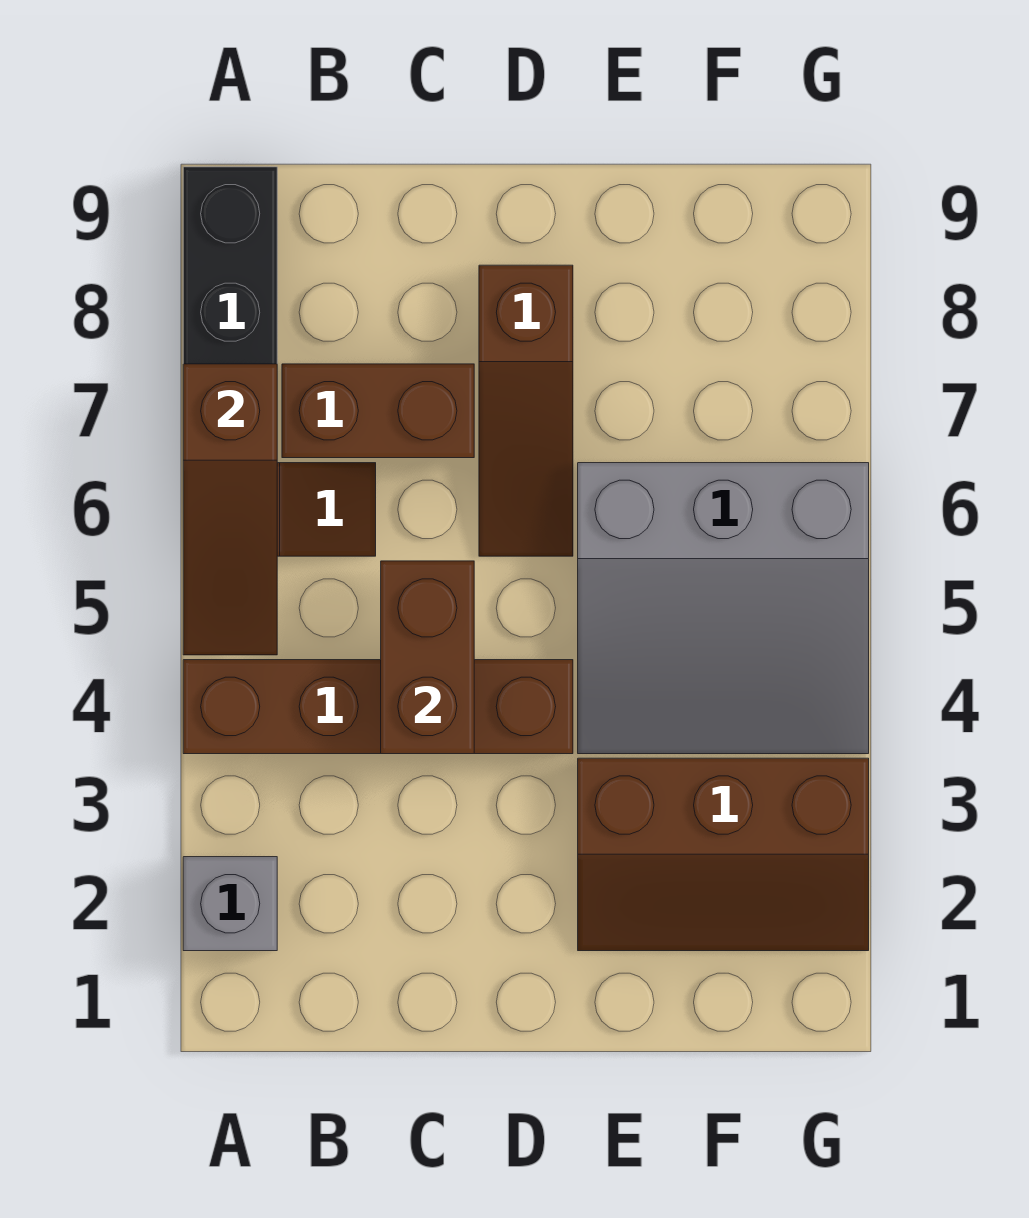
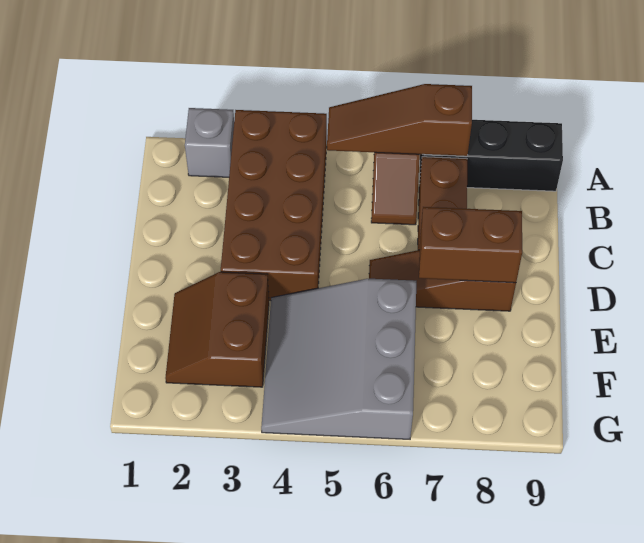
brown 1x4 brick [183,660,573,754] -> brown 2x4 brick [221,110,327,301]
brown 1x2 brick [381,561,474,754] -> brown 1x2 brick moved to [419,207,522,283]
brown 2x3 slope [578,758,869,951] -> brown 2x2 slope [165,272,269,387]

